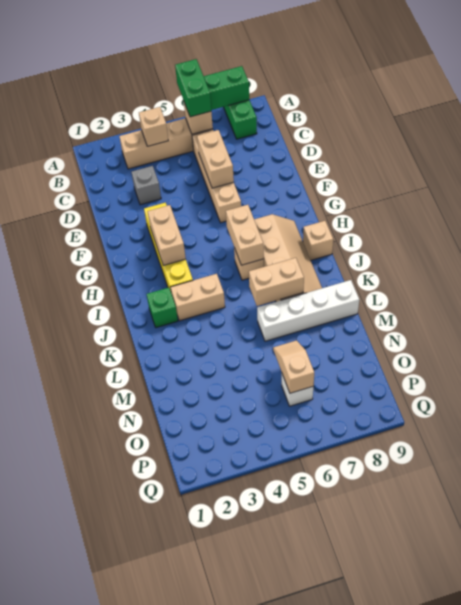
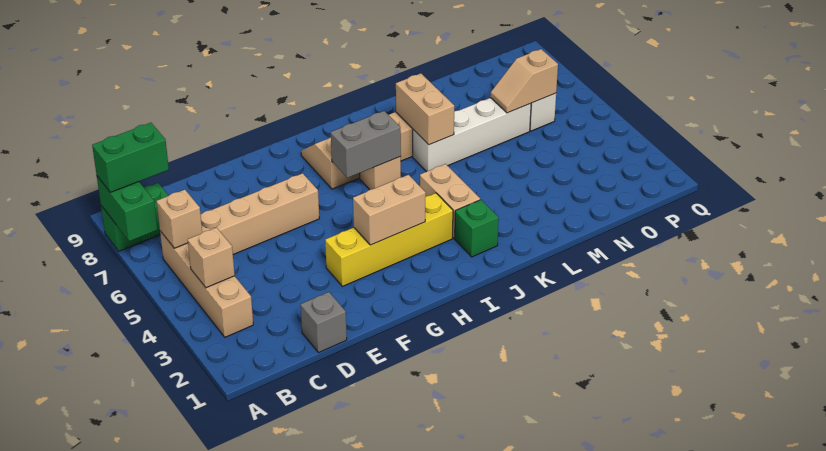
green 1x2 brick [175,59,211,117] -> green 1x2 brick moved to [92,123,169,192]
grey 1x1 brick [132,166,161,205] -> grey 1x1 brick moved to [301,292,347,352]
tan 1x2 brick [197,130,234,188] -> none
tan 1x2 brick [226,205,264,265] -> grey 1x2 brick [331,111,401,178]
tan 1x1 brick [303,221,333,260] -> none
white 1x4 brick [257,280,359,341] -> white 1x4 brick turned to [413,98,531,172]

